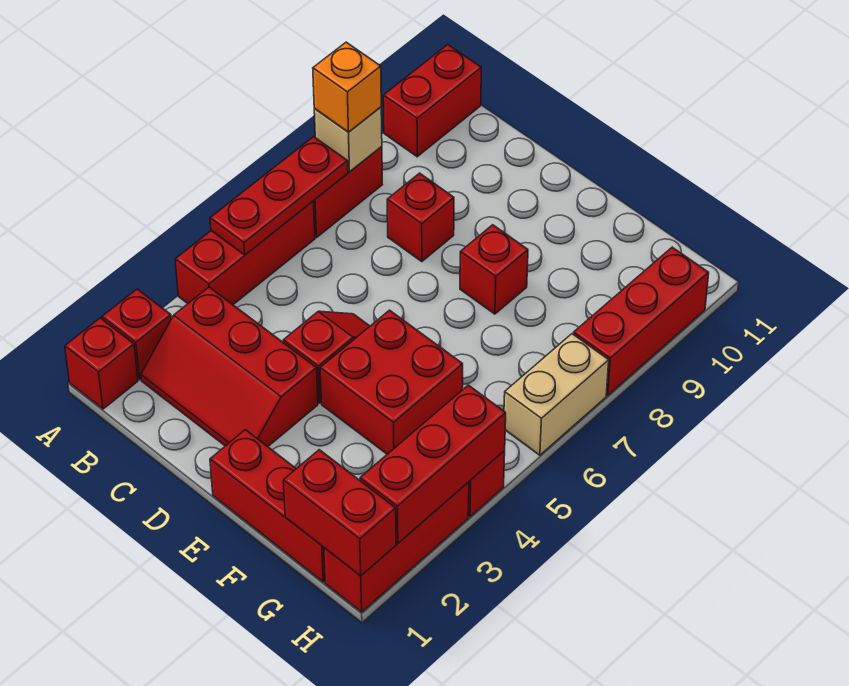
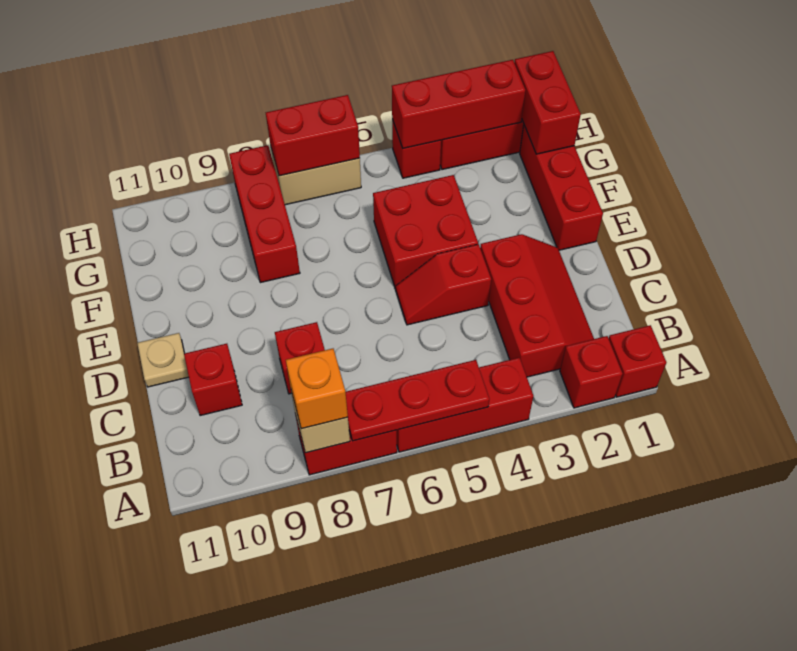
red 1x2 brick [383,45,481,157] -> red 1x2 brick moved to [266,95,360,176]
none -> tan 1x1 plate [137,333,189,387]
red 1x1 brick [460,225,528,314] -> red 1x1 brick moved to [184,344,242,416]
red 1x3 brick [573,247,709,395] -> red 1x3 brick turned to [229,145,300,283]

